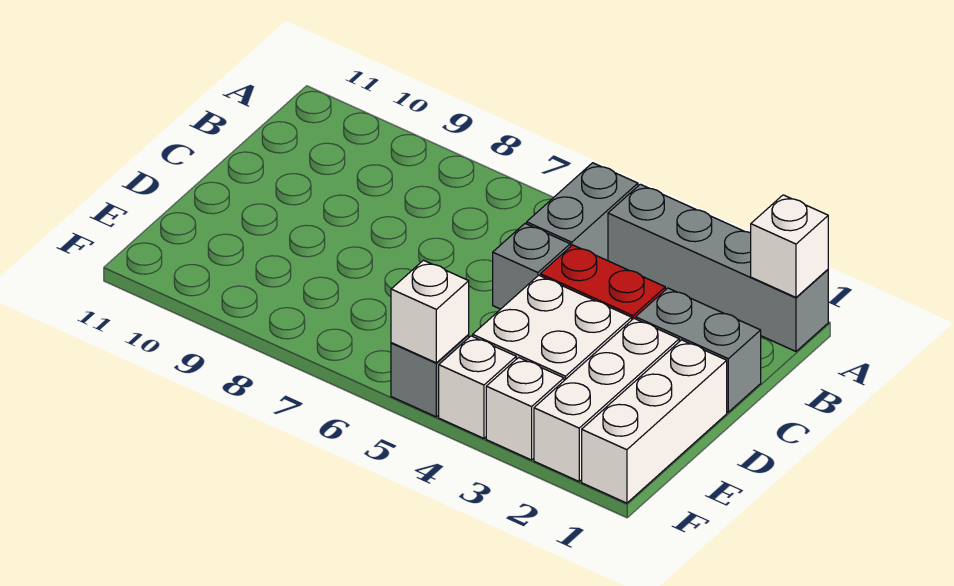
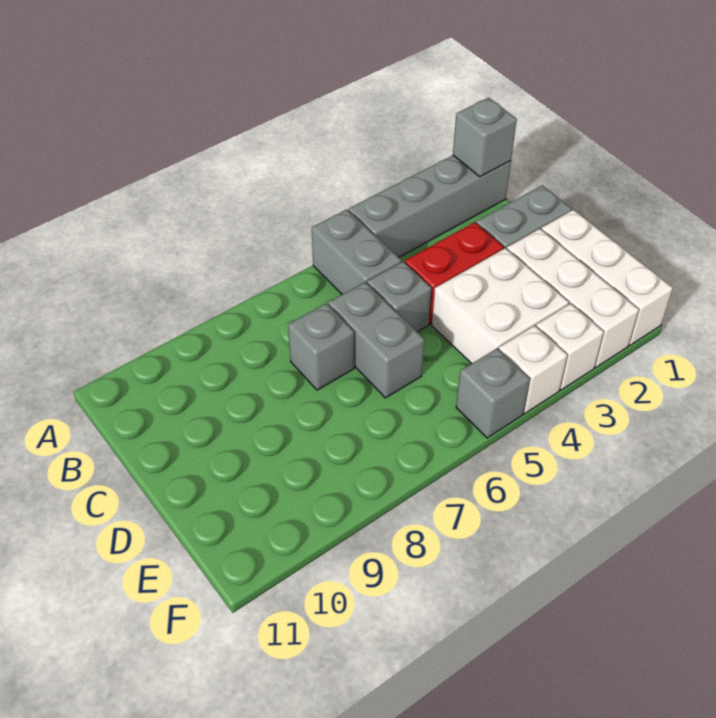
white 1x1 brick [751,195,828,297] -> grey 1x1 brick [453,98,517,177]
none -> grey 1x2 brick [328,282,424,398]
none -> grey 1x1 brick [288,304,354,390]
white 1x1 brick [391,260,469,363] -> none

